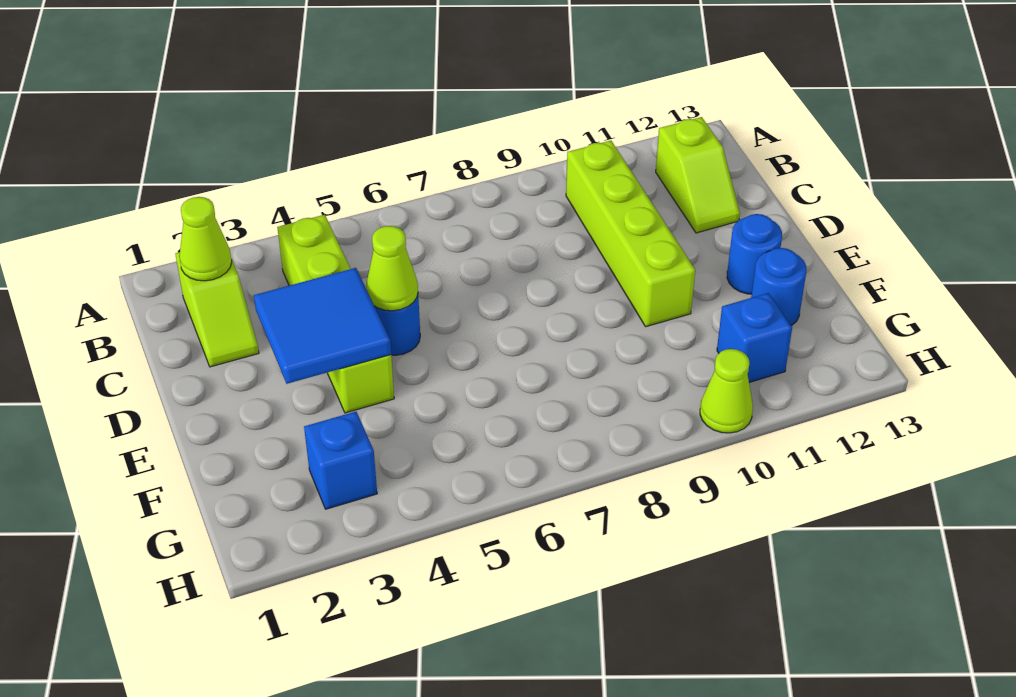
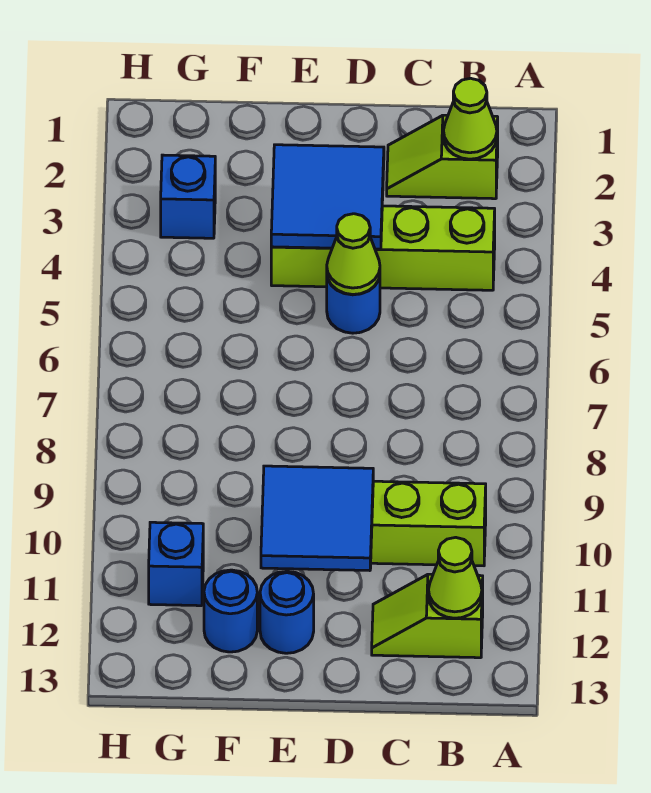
none -> blue 2x2 tile [261,466,373,571]
lime 1x1 cone [700,349,753,433] -> lime 1x1 cone moved to [428,537,482,618]

